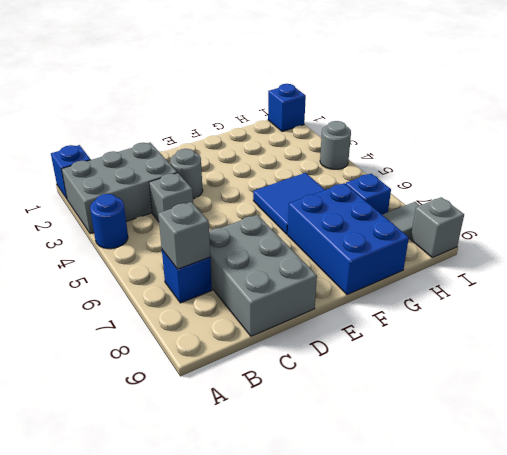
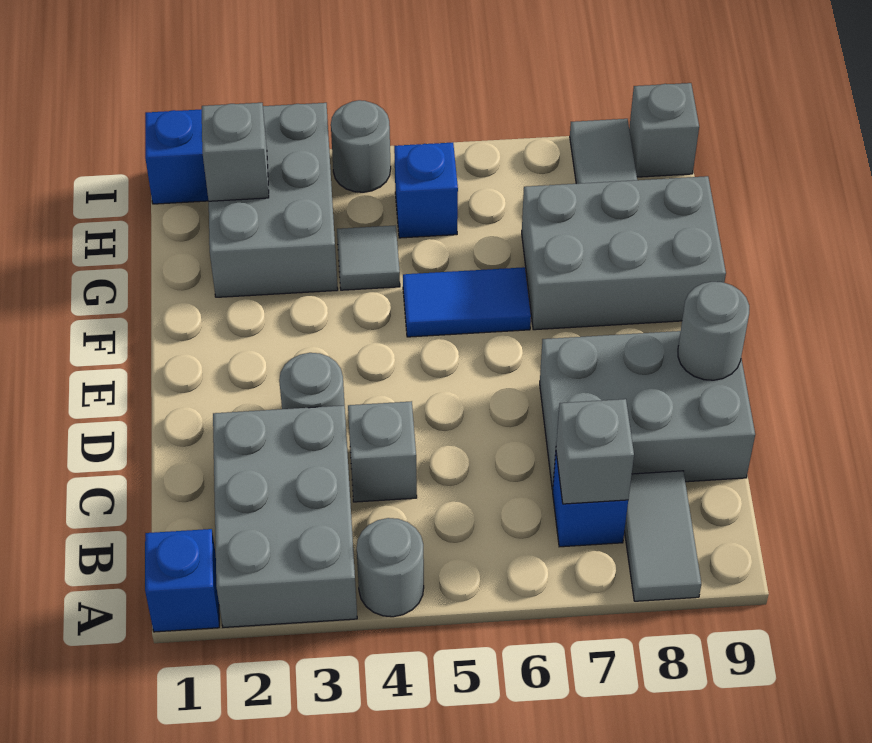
blue 1x1 round brick [90,194,128,249] -> grey 1x1 round brick [357,518,424,617]
none -> grey 1x2 tile [624,471,701,601]
none -> grey 1x1 round brick [678,282,749,380]
blue 2x2 tile [253,173,325,234] -> blue 1x2 tile [403,267,531,337]
blue 2x3 brick [288,183,409,295] -> grey 2x3 brick [522,176,726,330]
none -> grey 2x3 brick [209,103,338,297]
none -> grey 1x1 tile [337,225,400,290]
none -> grey 1x1 brick [202,103,269,201]
blue 1x1 brick [346,174,391,214] -> blue 1x1 brick moved to [394,142,458,238]

